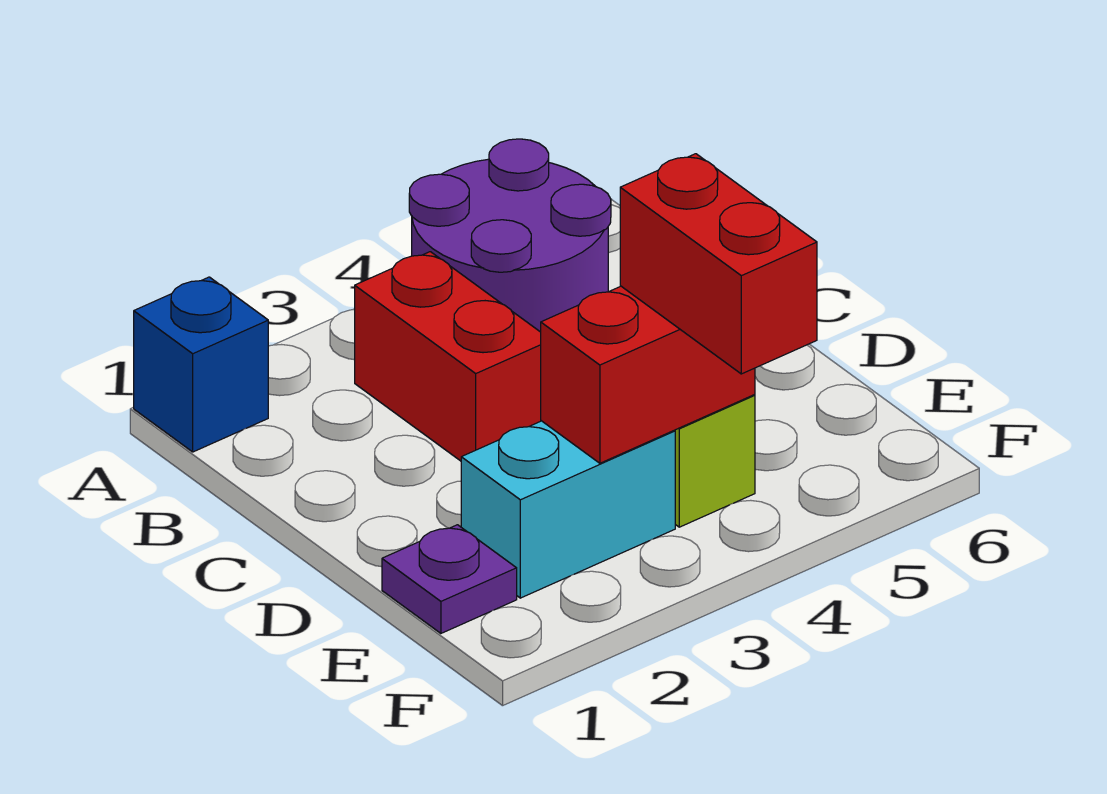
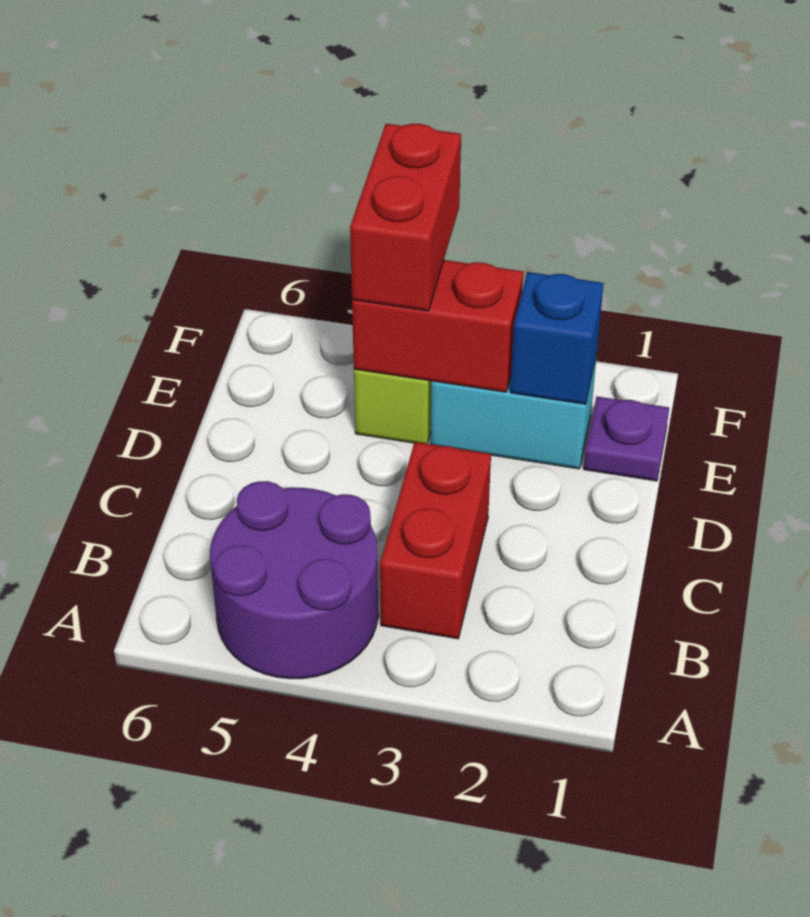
blue 1x1 brick [134,277,268,452] -> blue 1x1 brick moved to [510,272,604,404]

